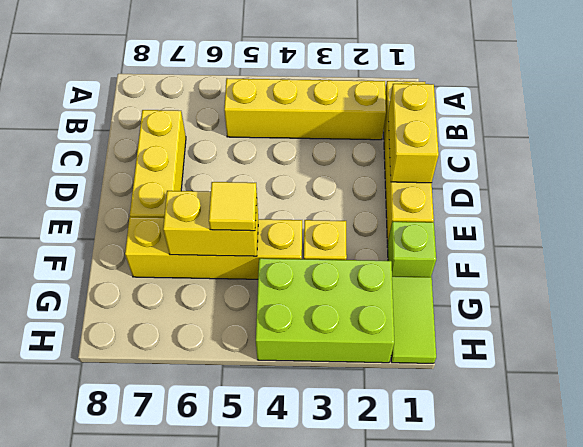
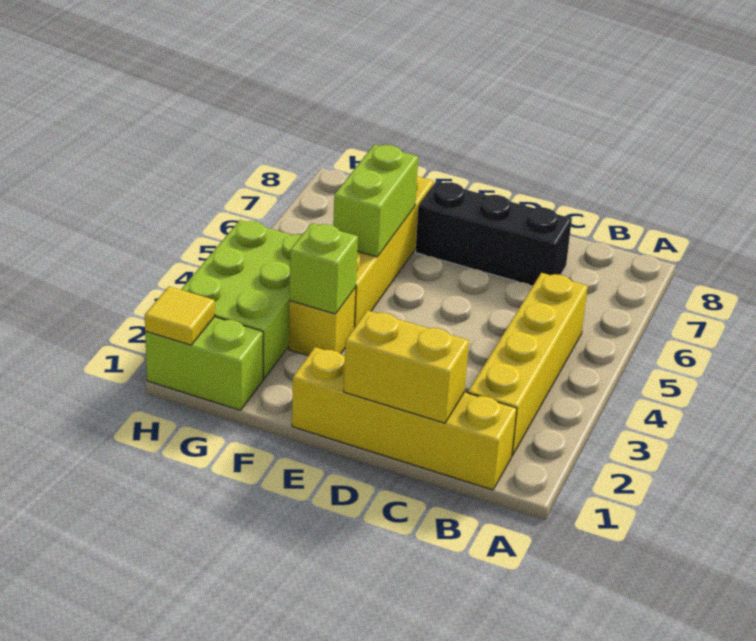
yellow 1x3 brick [130,110,186,218] -> black 1x3 brick [415,182,572,286]
lime 1x1 brick [387,222,436,277] -> lime 1x1 brick moved to [290,223,358,314]
yellow 1x2 brick [163,191,258,256] -> lime 1x2 brick [333,145,418,257]
yellow 1x1 tile [209,182,257,231] -> yellow 1x1 tile moved to [145,286,215,345]
lime 1x2 tile [391,276,436,363] -> lime 1x2 brick [145,317,263,410]

